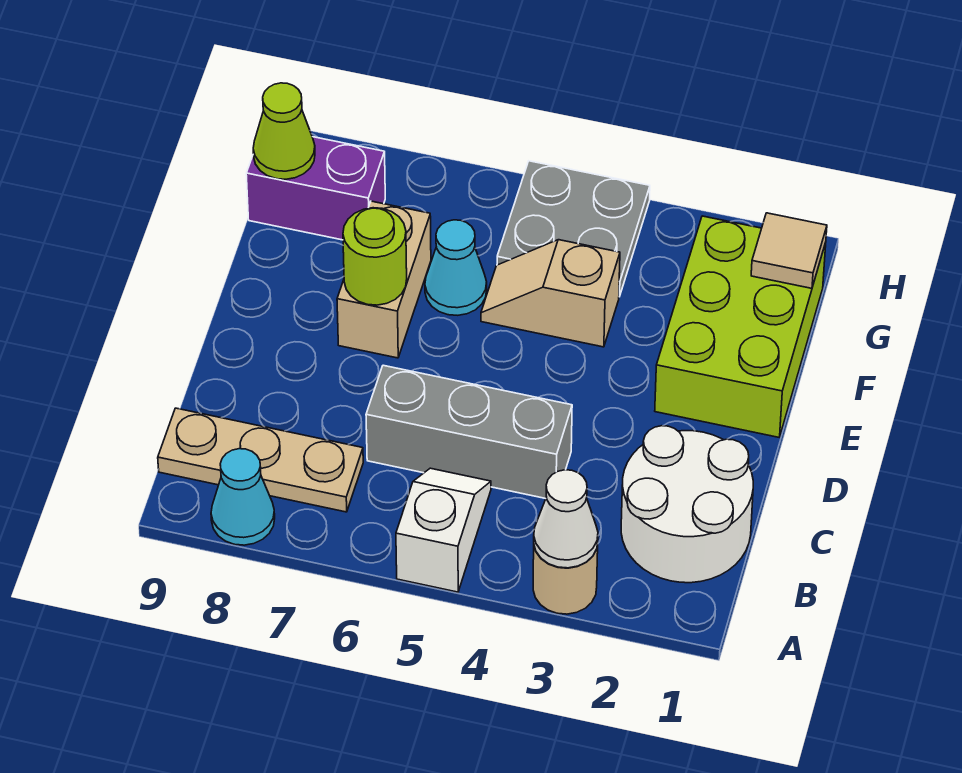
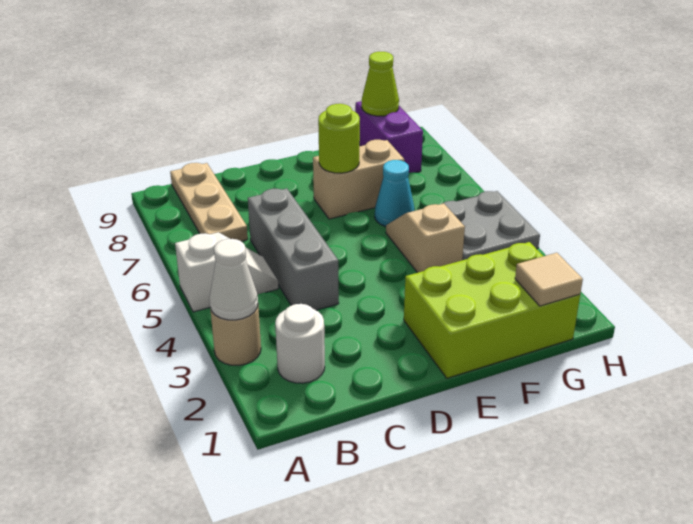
cyan 1x1 cone [211,449,275,545] -> none
white 2x2 round brick [621,426,753,583] -> white 1x1 round brick [275,304,325,383]

